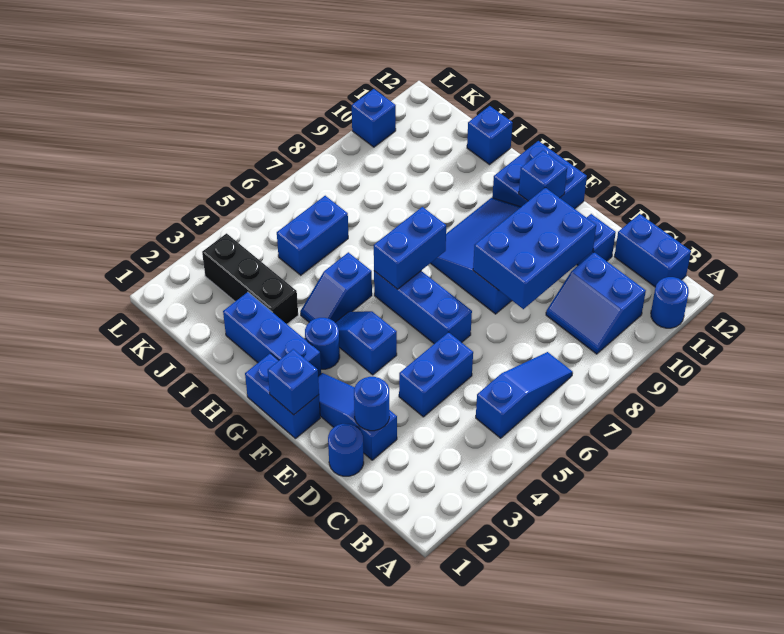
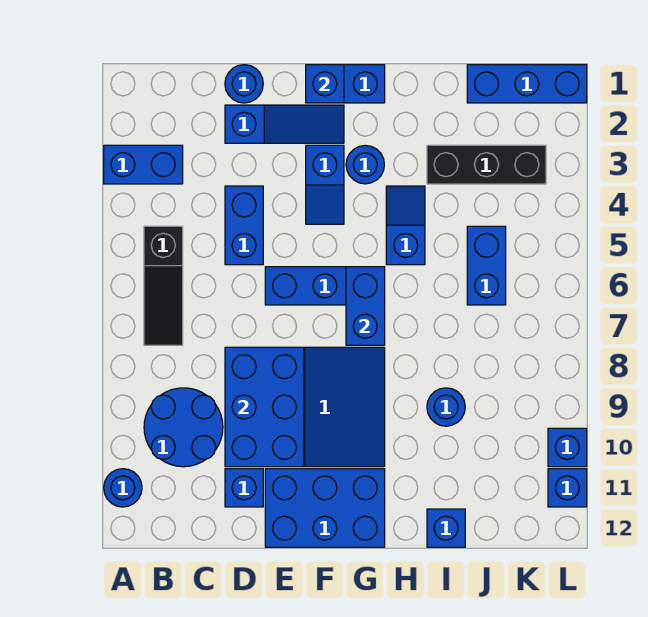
blue 1x3 slope [476,352,573,438] -> black 1x3 slope [144,226,183,345]
blue 2x2 slope [546,252,646,354] -> blue 2x2 round brick [144,388,223,467]
blue 1x2 brick [614,214,691,287] -> blue 1x2 brick moved to [104,145,183,184]
blue 1x1 round brick [354,377,389,431] -> blue 1x1 round brick moved to [427,388,465,426]
blue 1x2 slope [335,311,397,375] -> blue 1x2 slope turned to [306,145,344,224]
blue 2x2 brick [492,141,587,209] -> blue 2x3 brick [265,469,385,547]
blue 1x1 brick [519,150,567,201] -> blue 1x1 brick moved to [548,469,587,507]
blue 1x3 brick [223,292,321,376] -> blue 1x3 brick moved to [467,65,587,103]

